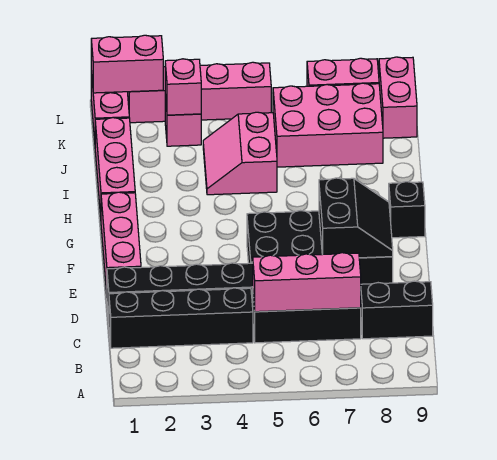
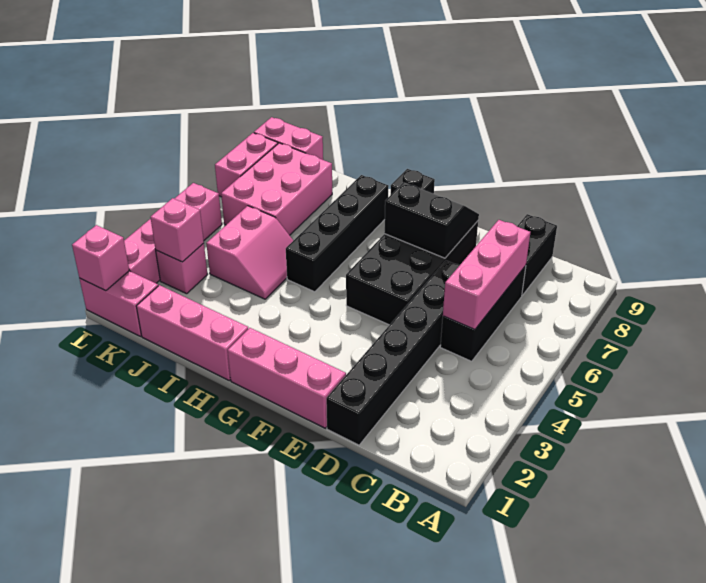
black 1x4 brick [109,288,253,348] -> black 1x4 brick moved to [286,175,389,292]
pink 2x2 slope [203,112,277,195] -> pink 2x2 slope turned to [206,206,293,299]
pink 1x2 brick [91,35,163,93] -> pink 1x1 brick [72,225,129,291]

